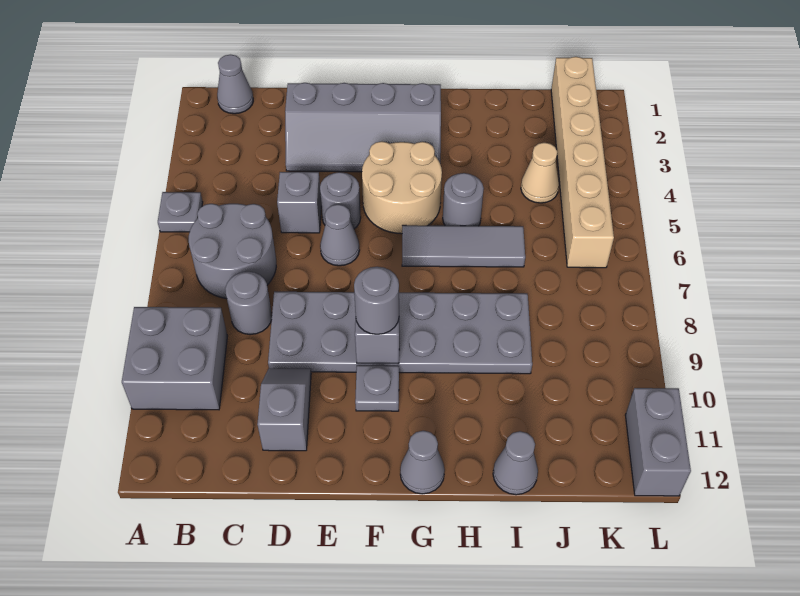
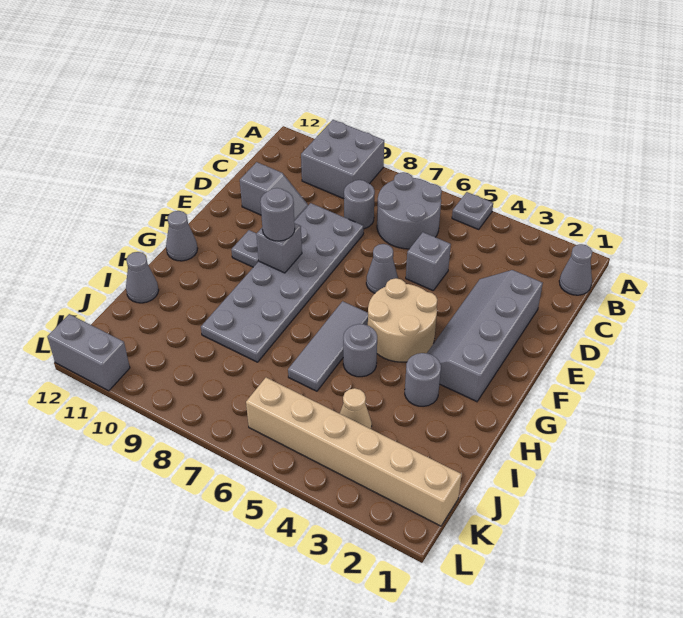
grey 1x1 round brick [320,172,361,229] -> grey 1x1 round brick moved to [405,353,441,406]

